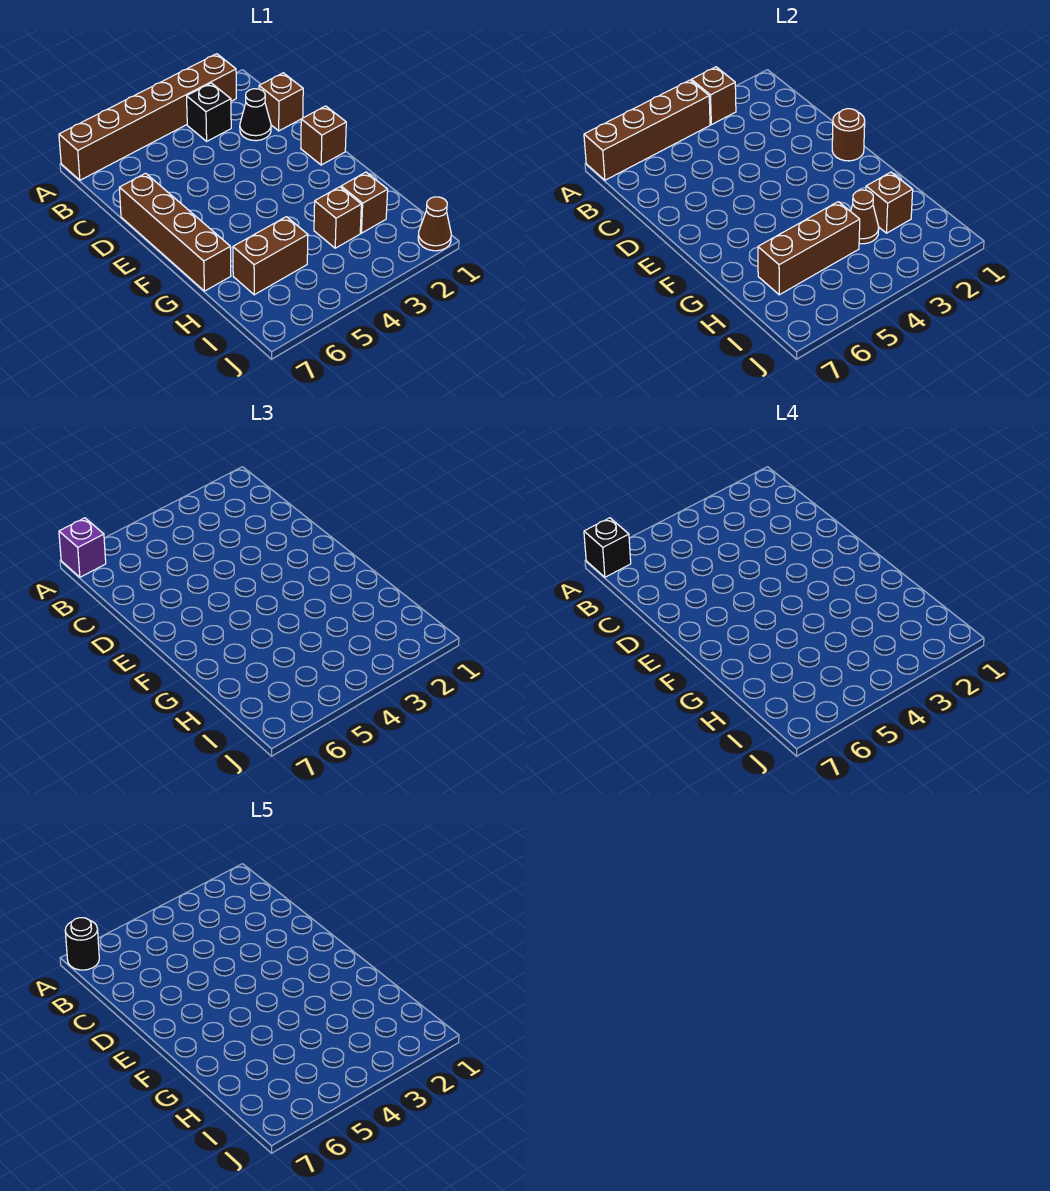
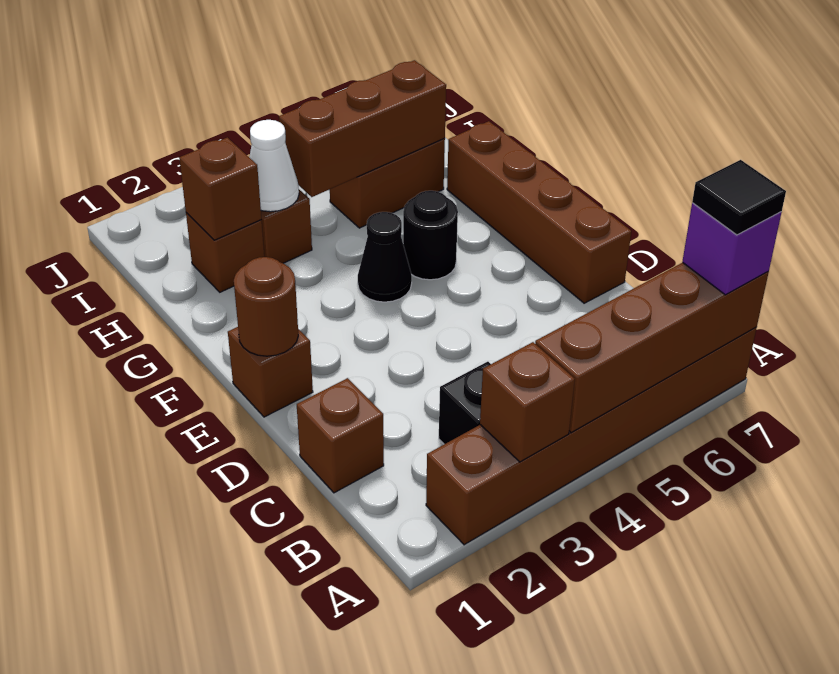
black 1x1 brick [584,518,631,577] -> black 1x1 tile [692,160,786,235]
black 1x1 round brick [65,918,99,970] -> black 1x1 round brick moved to [403,191,458,280]
black 1x1 cone [240,89,271,141] -> black 1x1 cone moved to [358,212,412,302]
brown 1x1 cone [851,190,879,244] -> white 1x1 cone [249,120,299,212]
brown 1x1 cone [418,197,451,251] -> none

